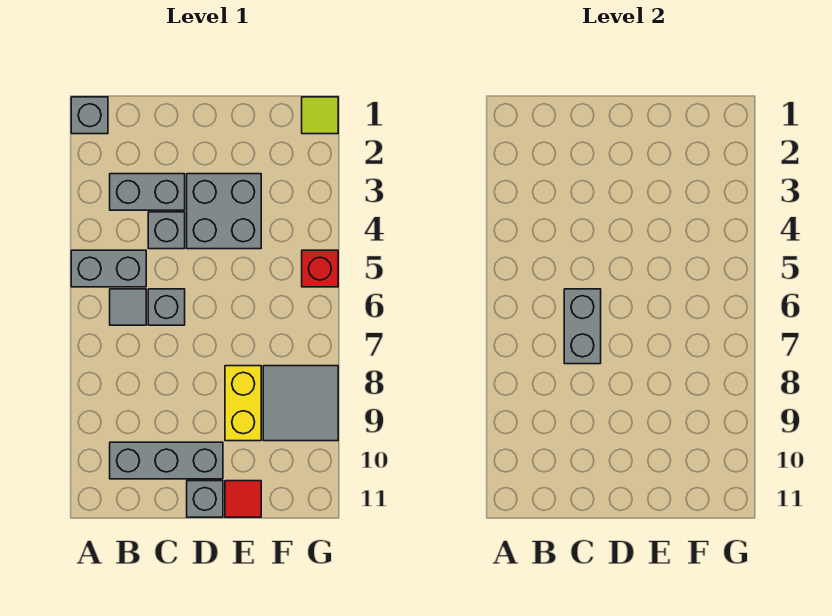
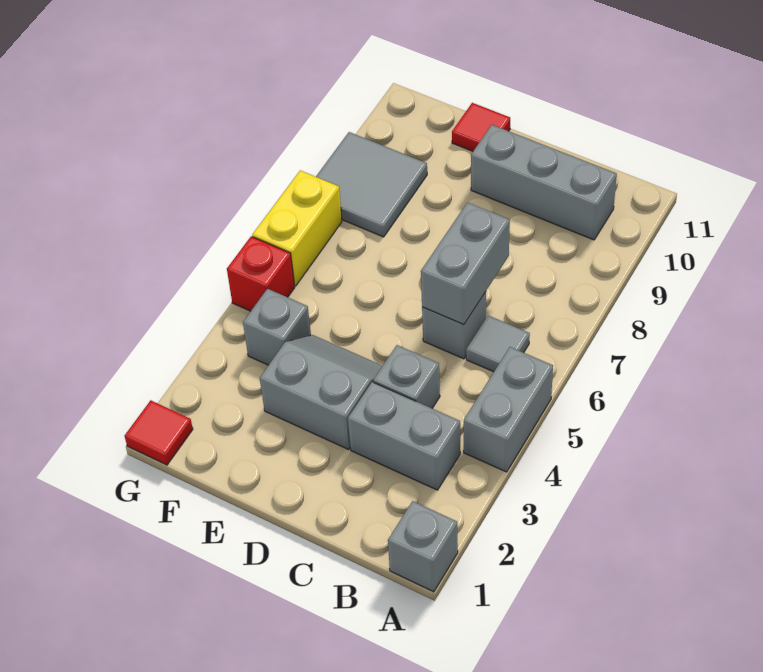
grey 1x2 brick [71,250,146,287] -> grey 1x2 brick turned to [464,347,553,472]
grey 2x2 brick [187,174,261,249] -> grey 2x2 slope [260,335,382,449]
grey 1x1 brick [187,481,223,517] -> grey 1x1 brick moved to [243,289,311,365]
yellow 1x2 brick [225,366,261,441] -> yellow 1x2 brick moved to [252,170,342,286]
lime 1x1 tile [302,97,338,134] -> red 1x1 tile [125,400,193,465]

